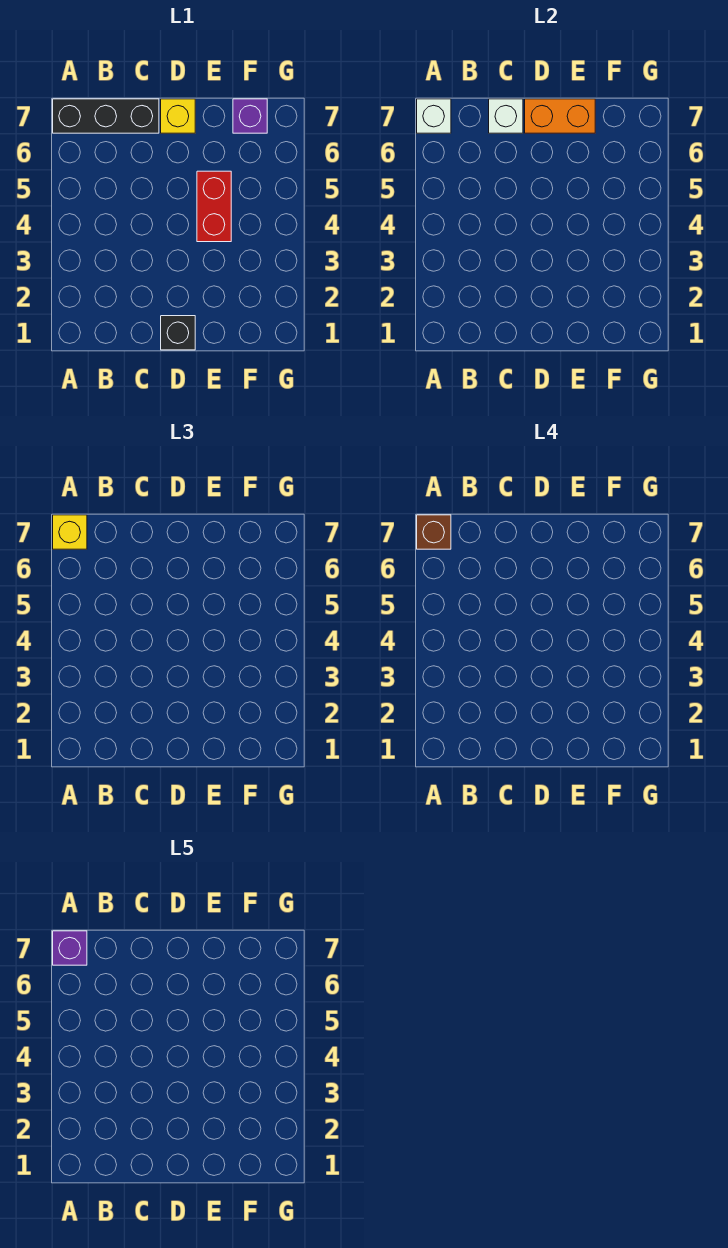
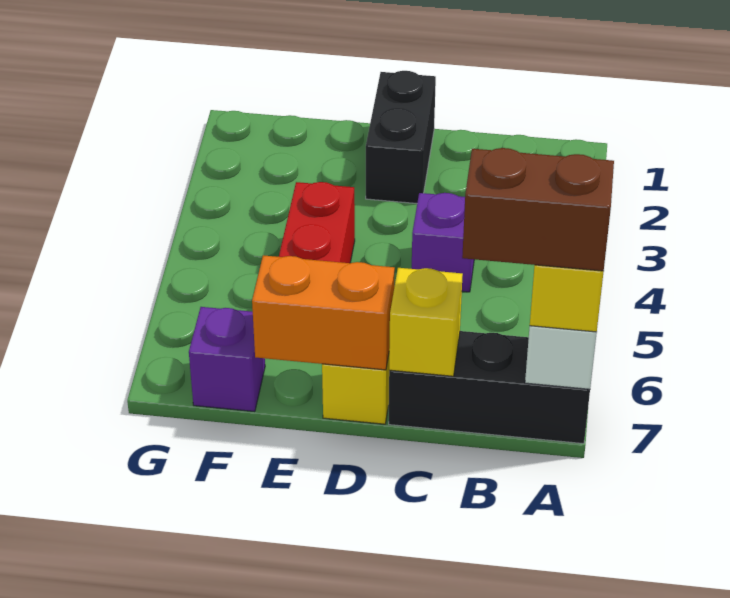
brown 1x1 brick [417,515,451,549] -> brown 1x2 brick [462,148,614,271]
purple 1x1 brick [53,931,87,965] -> purple 1x1 brick moved to [412,193,474,292]
white 1x1 brick [489,99,523,133] -> yellow 1x1 brick [389,268,463,376]
black 1x1 brick [161,316,195,350] -> black 1x2 brick [366,71,436,204]

